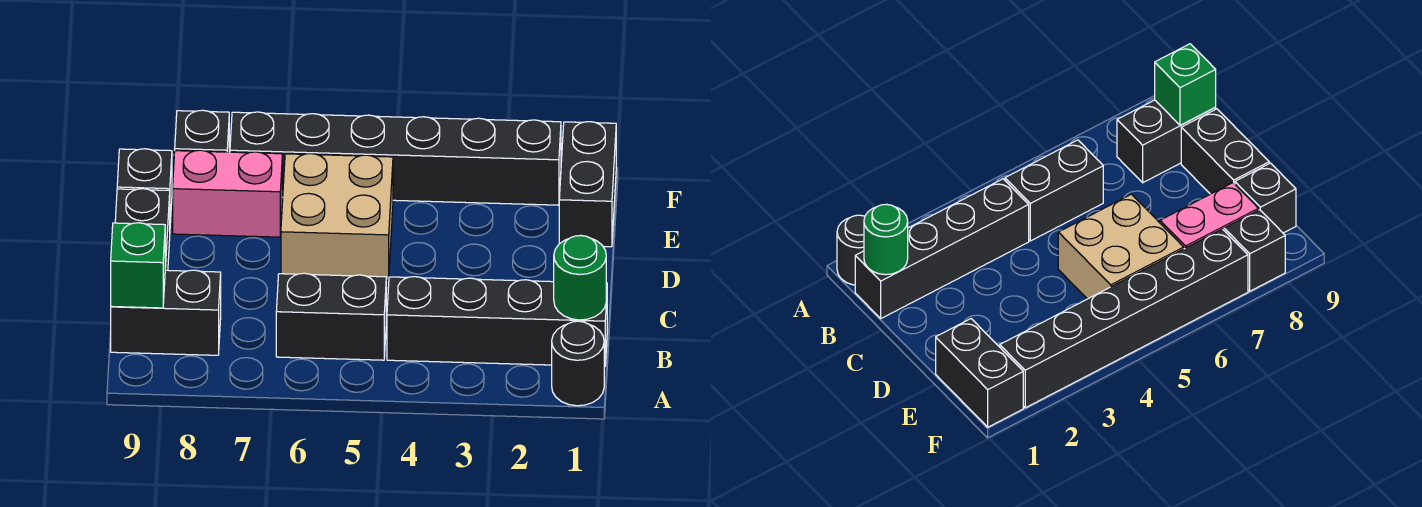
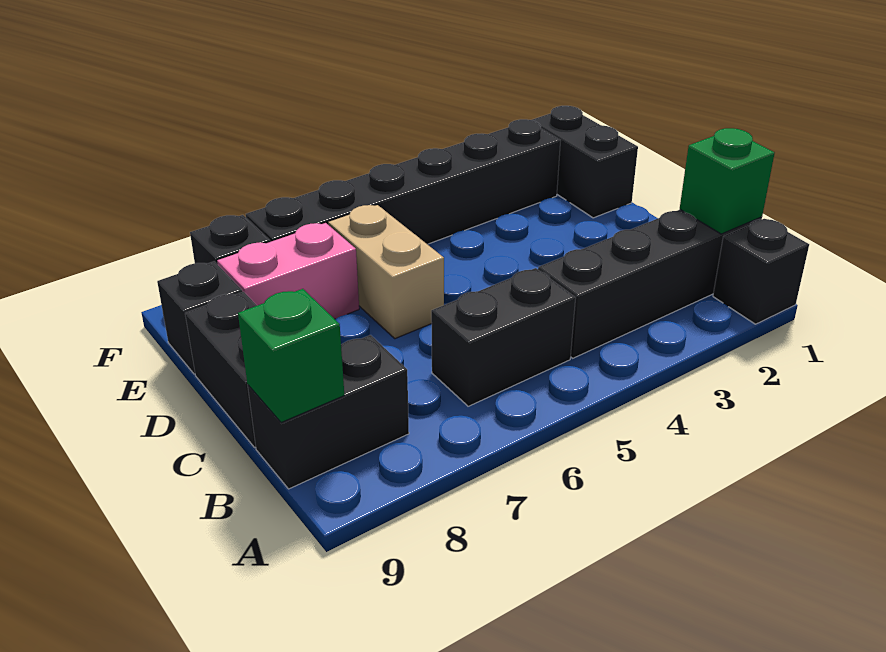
black 1x1 round brick [552,321,604,406] -> black 1x1 brick [713,219,809,324]
green 1x1 round brick [554,235,606,320] -> green 1x1 brick [680,128,774,234]
tan 2x2 brick [281,154,393,280] -> tan 1x2 brick [328,205,444,339]

